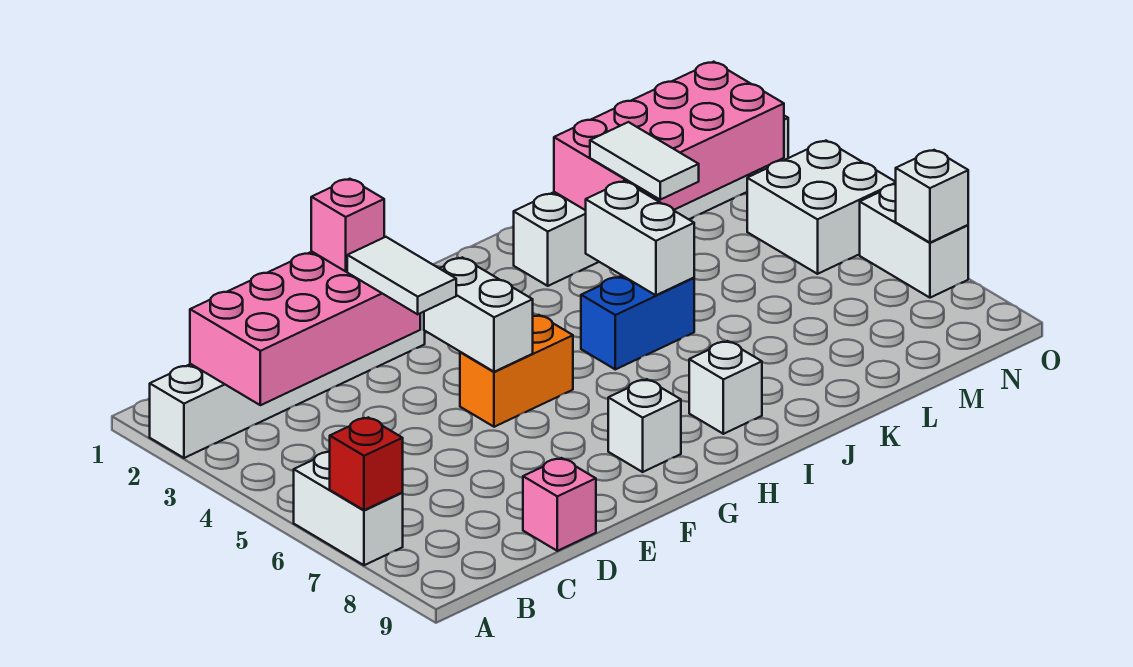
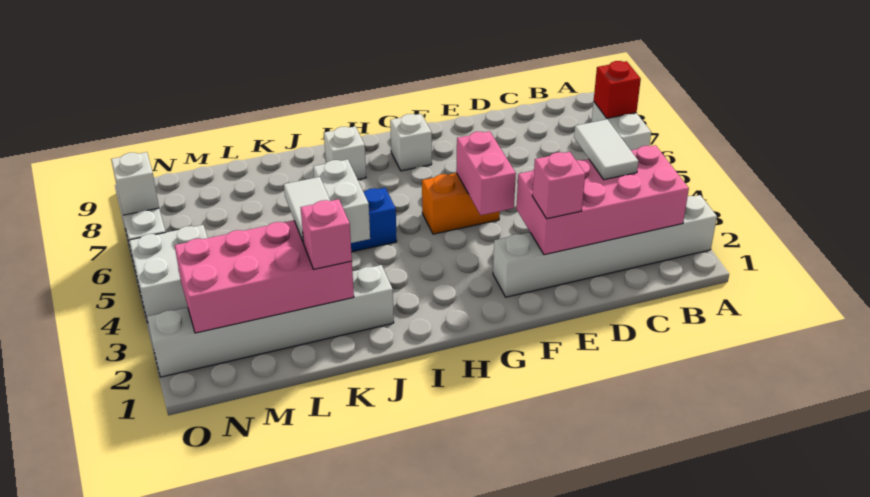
pink 1x1 brick [523,458,596,551] -> pink 1x1 brick moved to [300,199,352,269]
white 1x2 tile [347,237,456,314] -> white 1x2 tile moved to [574,119,638,180]
white 1x2 brick [424,257,533,372] -> pink 1x2 brick [456,131,516,215]

